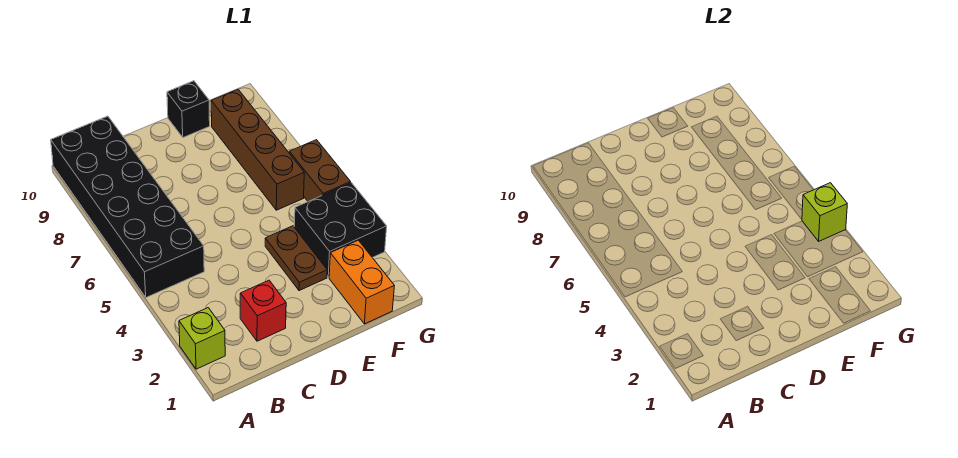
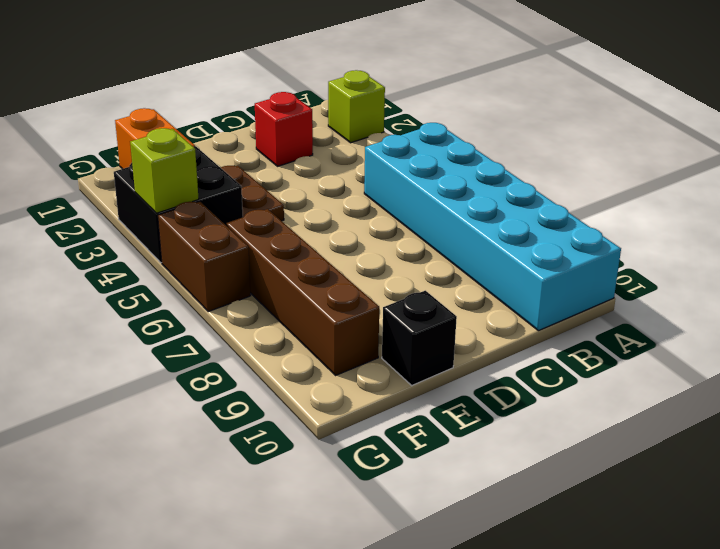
black 2x6 brick [51,116,204,297] -> cyan 2x6 brick [364,123,621,331]

